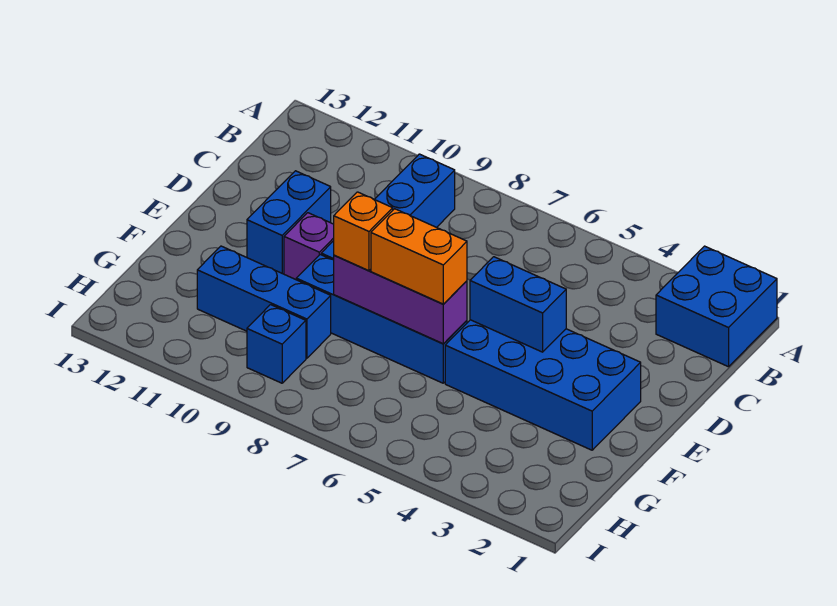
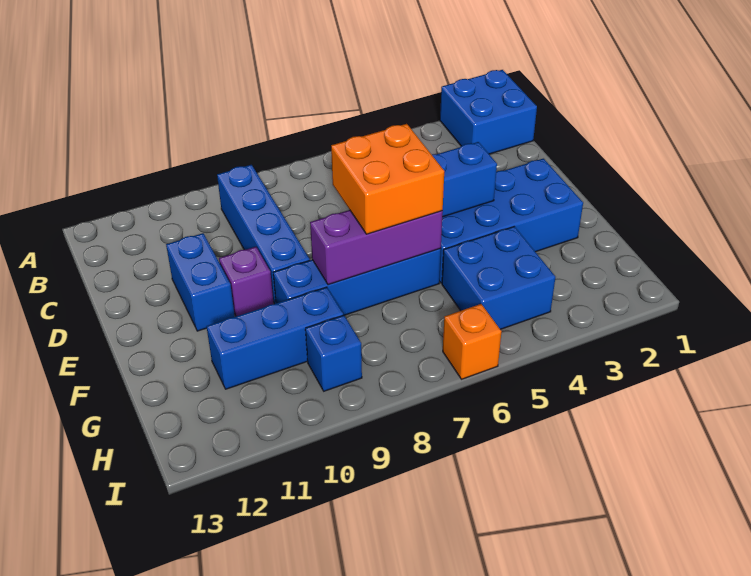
orange 1x2 brick [371,209,467,304] -> orange 2x2 brick [331,124,444,234]
orange 1x1 brick [334,192,393,271] -> orange 1x1 brick moved to [443,304,502,379]
none -> blue 2x2 brick [442,226,555,329]

